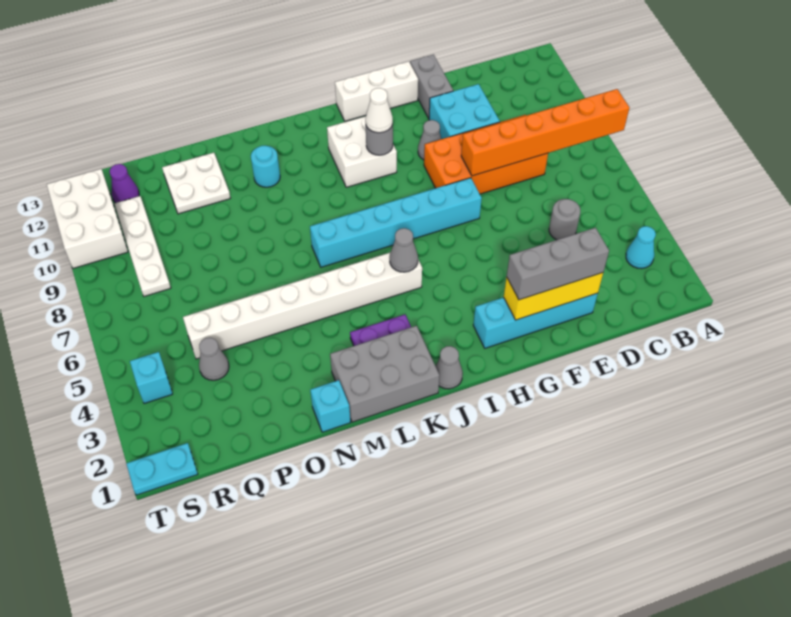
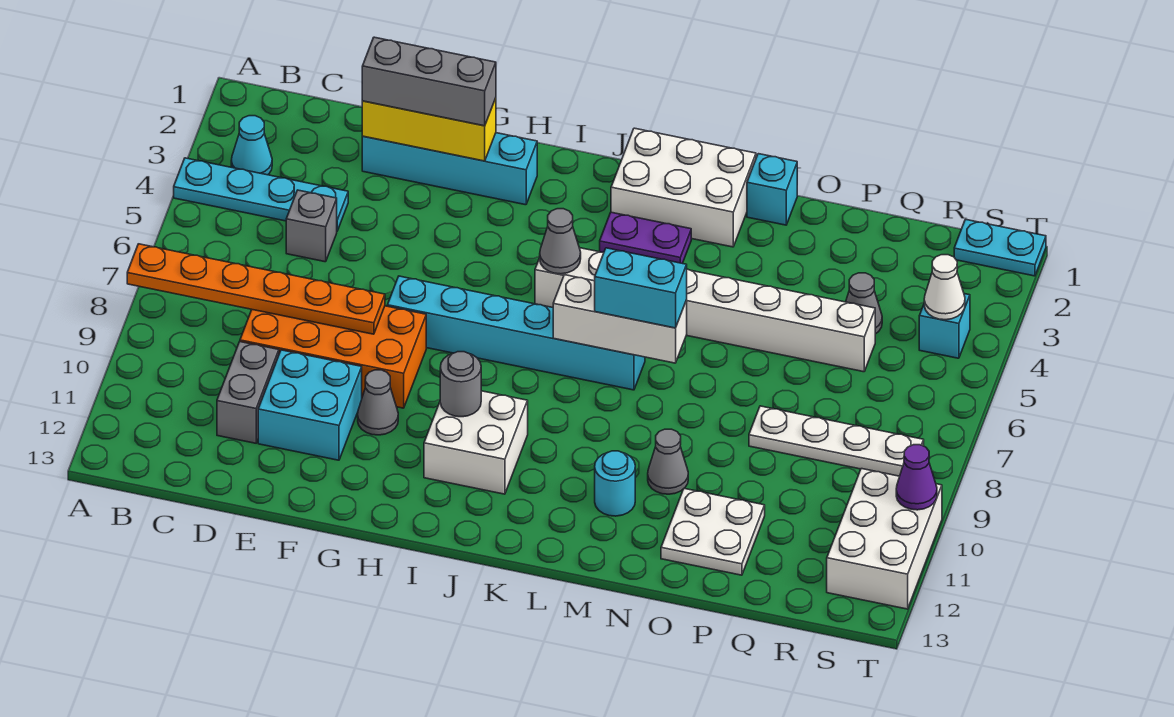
none -> cyan 1x4 plate [174,158,348,231]
orange 1x6 brick [461,89,629,176] -> orange 1x6 plate [127,244,385,334]
grey 1x1 round brick [549,199,580,240] -> grey 1x1 brick [286,190,337,262]
grey 1x2 brick [410,55,453,118] -> grey 1x2 brick moved to [217,342,279,443]
white 1x3 brick [335,61,418,121] -> white 1x3 brick moved to [553,275,687,363]
white 1x1 cone [365,88,393,133] -> white 1x1 cone moved to [924,255,965,320]
grey 1x1 cone [436,346,463,389] -> grey 1x1 cone moved to [648,429,688,494]
grey 2x3 brick [330,325,439,422] -> white 2x3 brick [611,128,756,247]
none -> cyan 1x2 brick [595,248,687,328]
white 1x4 plate [114,196,171,296] -> white 1x4 plate turned to [749,406,924,476]
purple 1x1 cone [110,164,139,203] -> purple 1x1 cone moved to [896,445,937,510]

